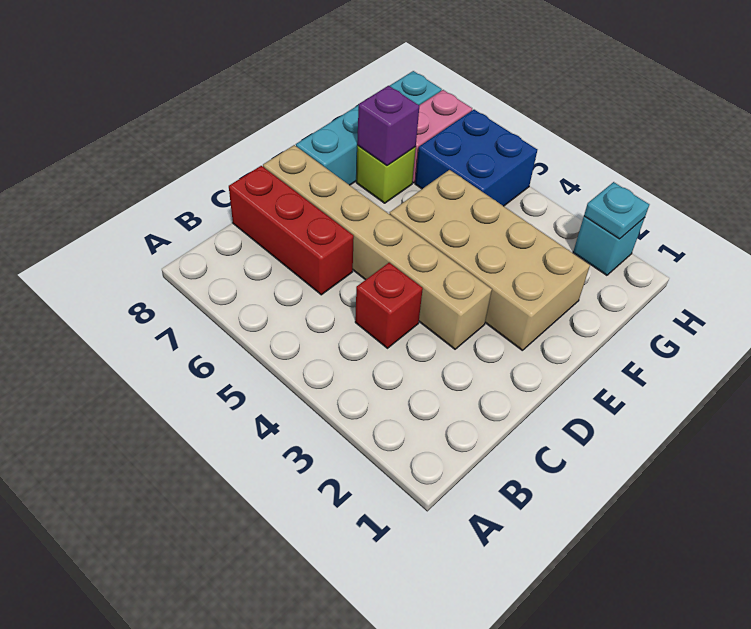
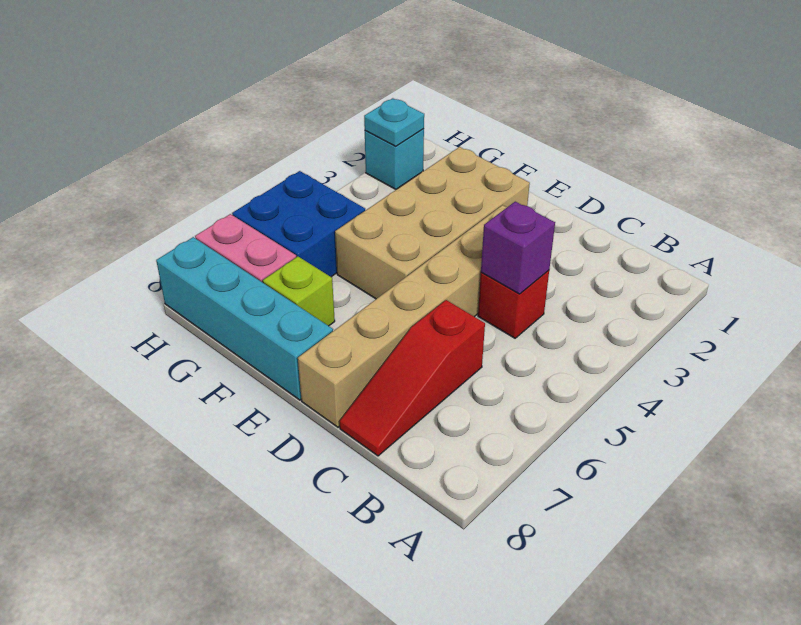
red 1x3 brick [229,166,354,295] -> red 1x3 slope [340,300,485,456]
purple 1x1 brick [357,86,419,166] -> purple 1x1 brick moved to [481,202,555,294]

